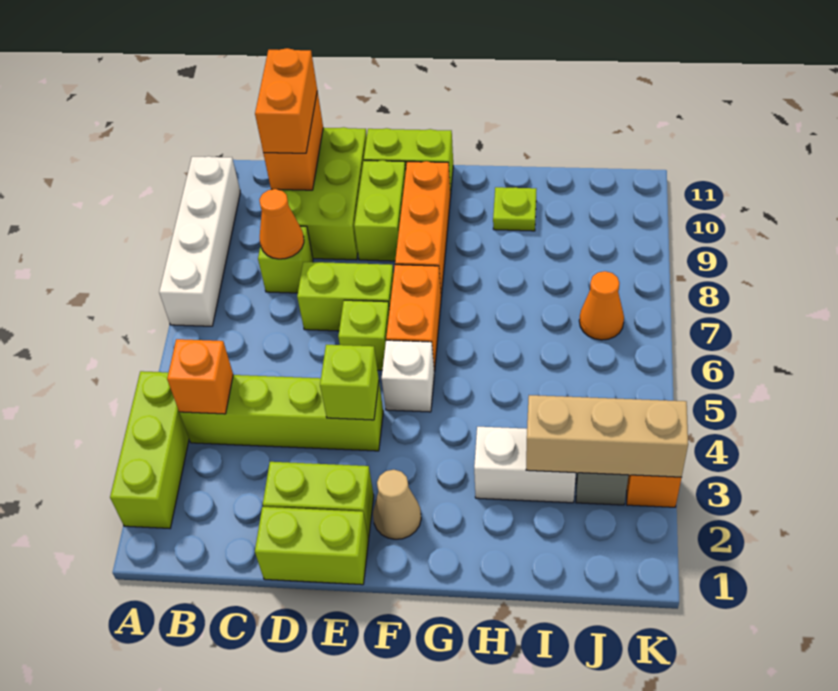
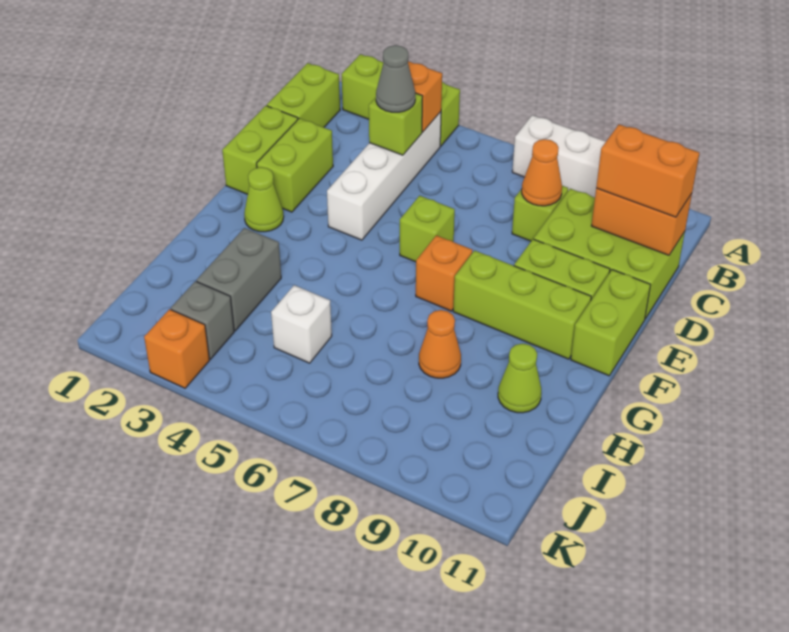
lime 1x4 brick [180,375,383,451] -> white 1x4 brick [327,112,441,240]
none -> grey 1x1 cone [376,45,415,112]
lime 1x2 brick [297,262,394,331] -> lime 1x2 brick moved to [267,63,340,127]
lime 1x1 brick [320,345,379,420] -> lime 1x1 brick moved to [369,93,423,155]
tan 1x1 cone [373,470,421,539] -> lime 1x1 cone [244,167,284,232]
white 1x1 brick [382,340,434,412] -> white 1x1 brick moved to [271,285,332,363]
orange 1x2 brick [386,265,441,372] -> orange 1x1 brick [416,235,473,311]
orange 1x3 brick [395,161,451,297] -> lime 1x3 brick [453,250,591,359]
white 1x2 brick [474,427,576,503] -> grey 1x2 brick [197,228,281,331]
lime 1x1 plate [493,187,536,231] -> lime 1x1 cone [498,344,542,413]
tan 1x3 brick [526,395,688,477] -> none
orange 1x1 cone [579,271,624,340] -> orange 1x1 cone moved to [419,310,461,378]

